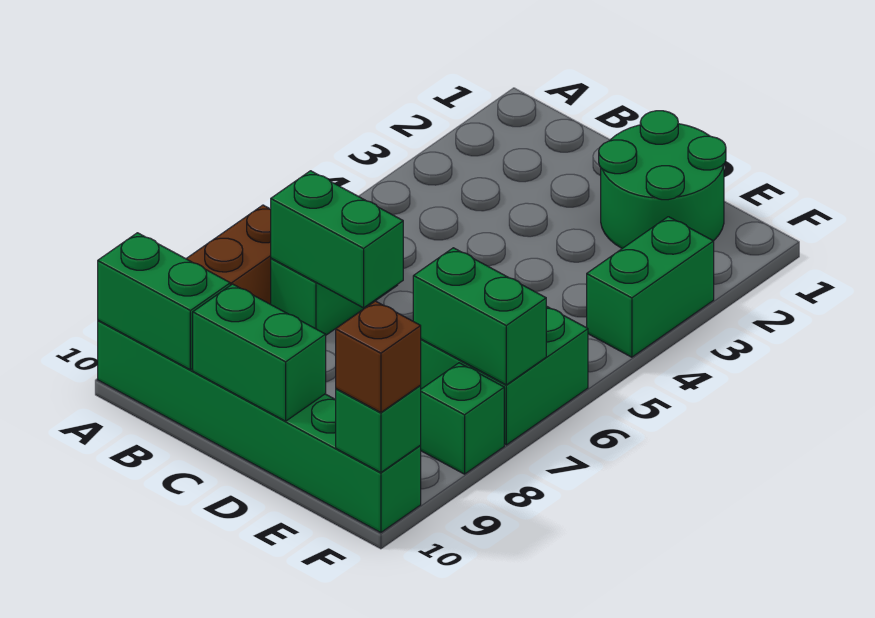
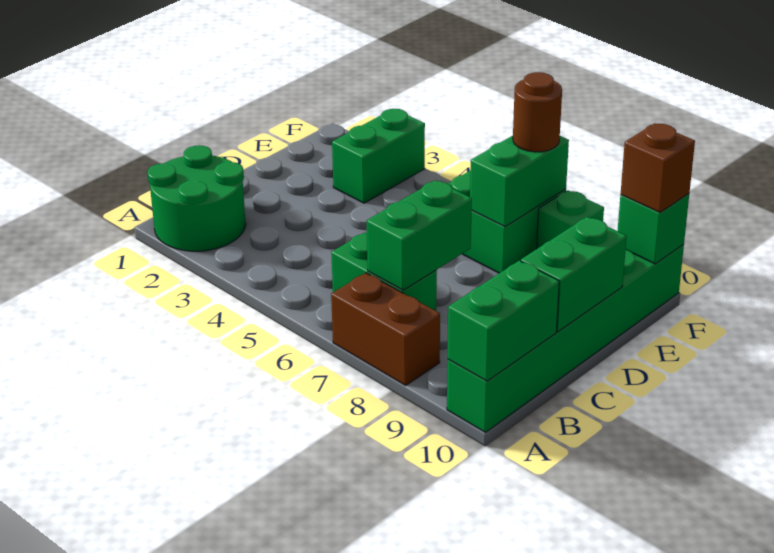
green 2x2 round brick [599,111,726,248] -> green 2x2 round brick moved to [148,145,246,251]
green 1x2 brick [587,217,714,357] -> green 1x2 brick turned to [332,109,425,203]
none -> brown 1x1 round brick [513,72,562,152]

